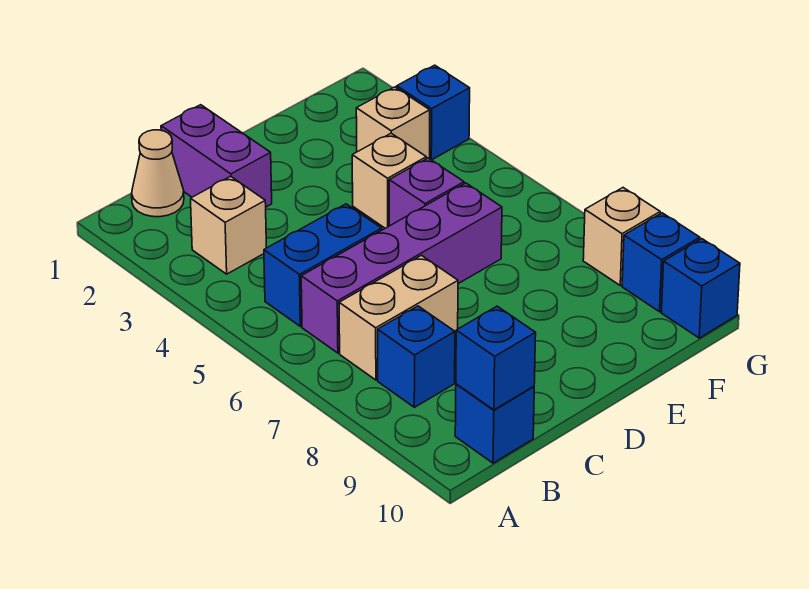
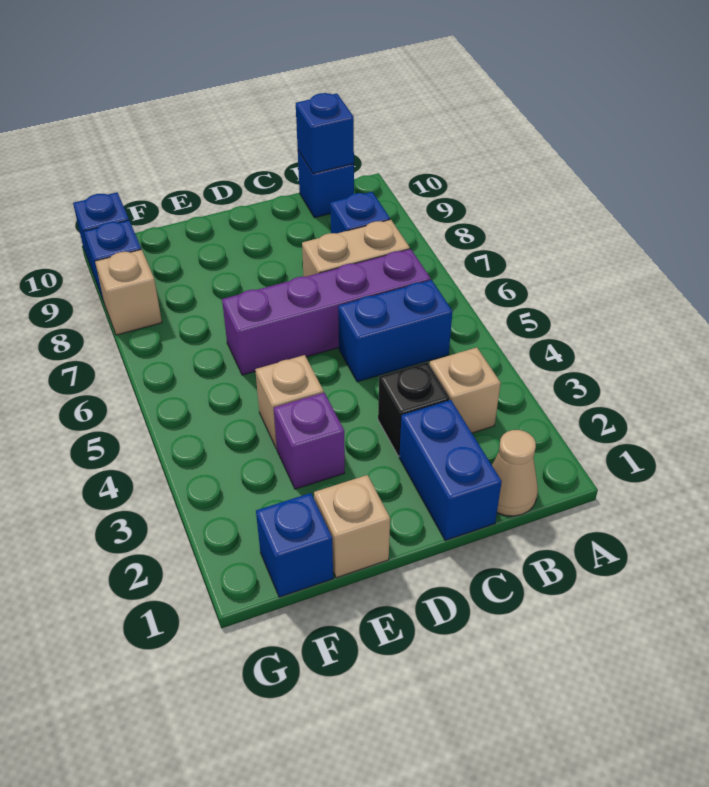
purple 1x2 brick [161,105,272,207] -> blue 1x2 brick [399,400,502,541]
none -> black 1x1 brick [378,362,450,456]
purple 1x1 brick [389,158,464,226] -> purple 1x1 brick moved to [274,393,345,489]
tan 1x1 brick [356,87,430,159] -> tan 1x1 brick moved to [314,475,390,578]
blue 1x1 brick [397,65,470,160] -> blue 1x1 brick moved to [256,493,333,597]

